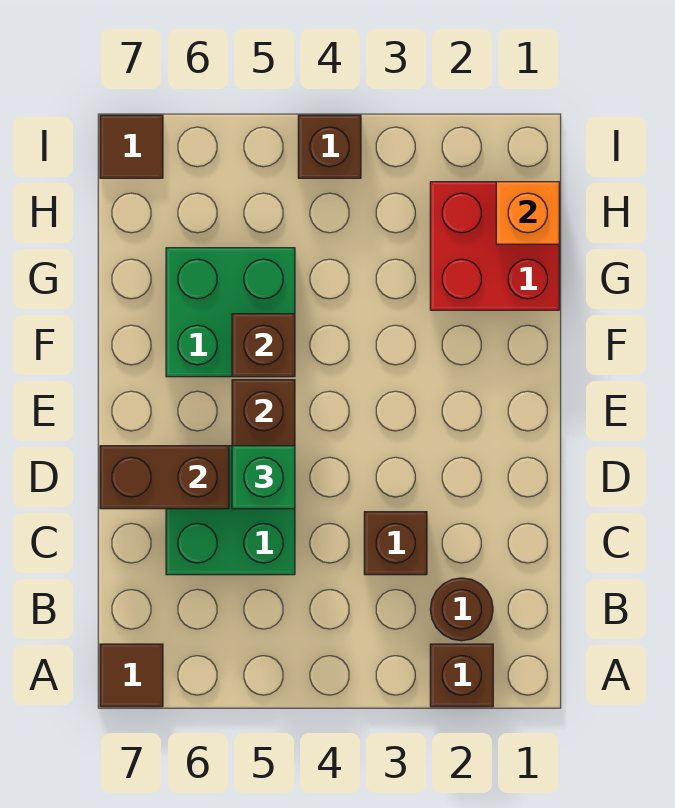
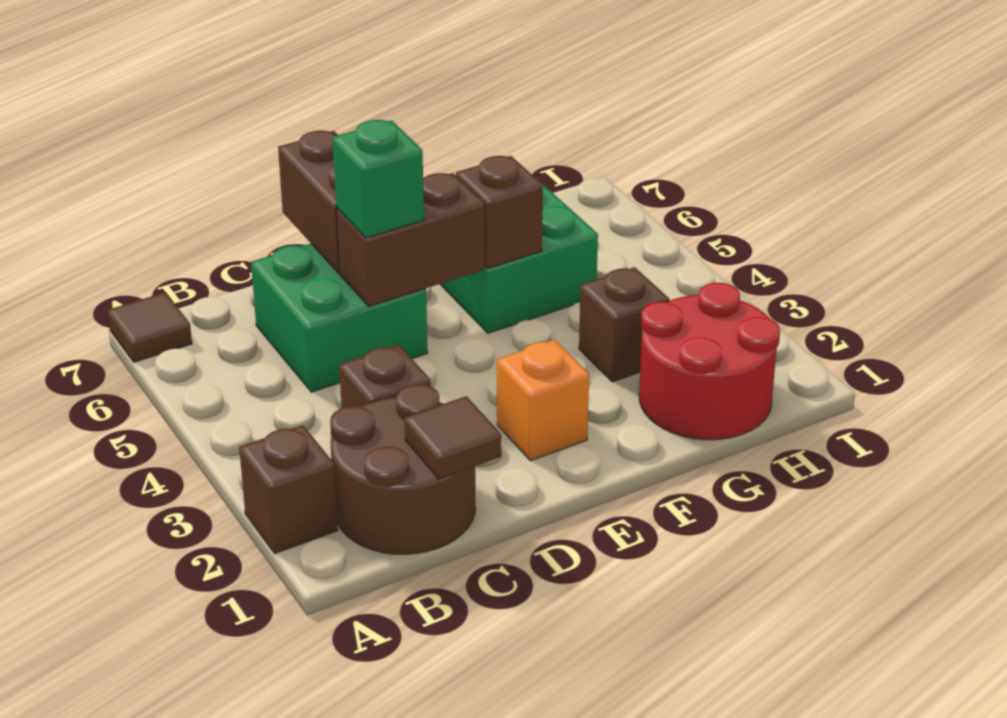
brown 1x1 round brick [430,578,493,641] -> brown 2x2 round brick [330,384,475,554]
red 2x2 brick [430,182,559,310] -> red 2x2 round brick [639,283,780,440]
orange 1x1 brick [496,182,559,244] -> orange 1x1 brick moved to [497,340,589,461]
brown 1x1 brick [298,115,361,178] -> brown 1x1 brick moved to [579,267,669,382]
brown 1x1 tile [100,115,163,178] -> brown 1x1 tile moved to [404,396,501,479]

